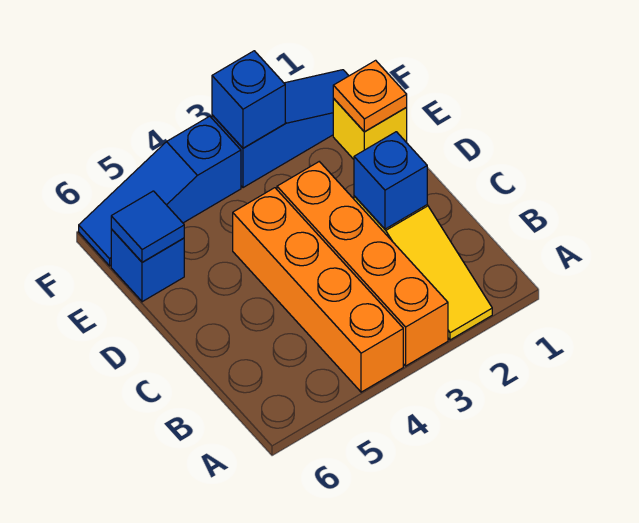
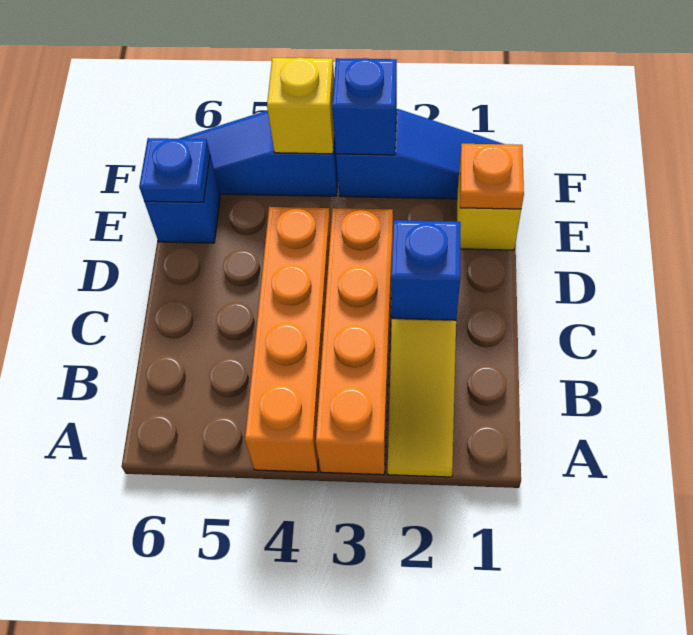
blue 1x1 tile [111,191,184,262] -> blue 1x1 plate [139,138,210,202]
none -> yellow 1x1 brick [267,57,334,154]

